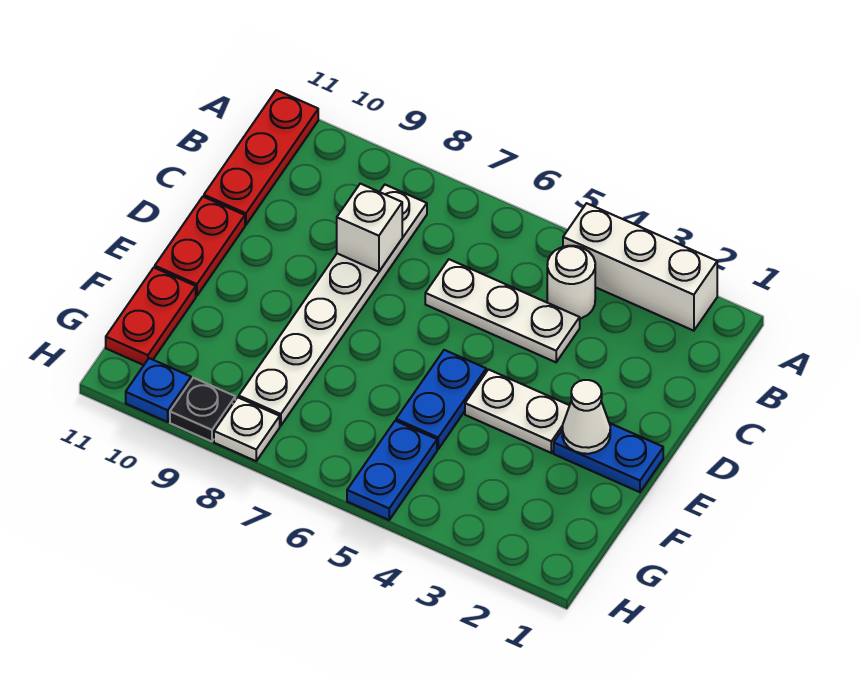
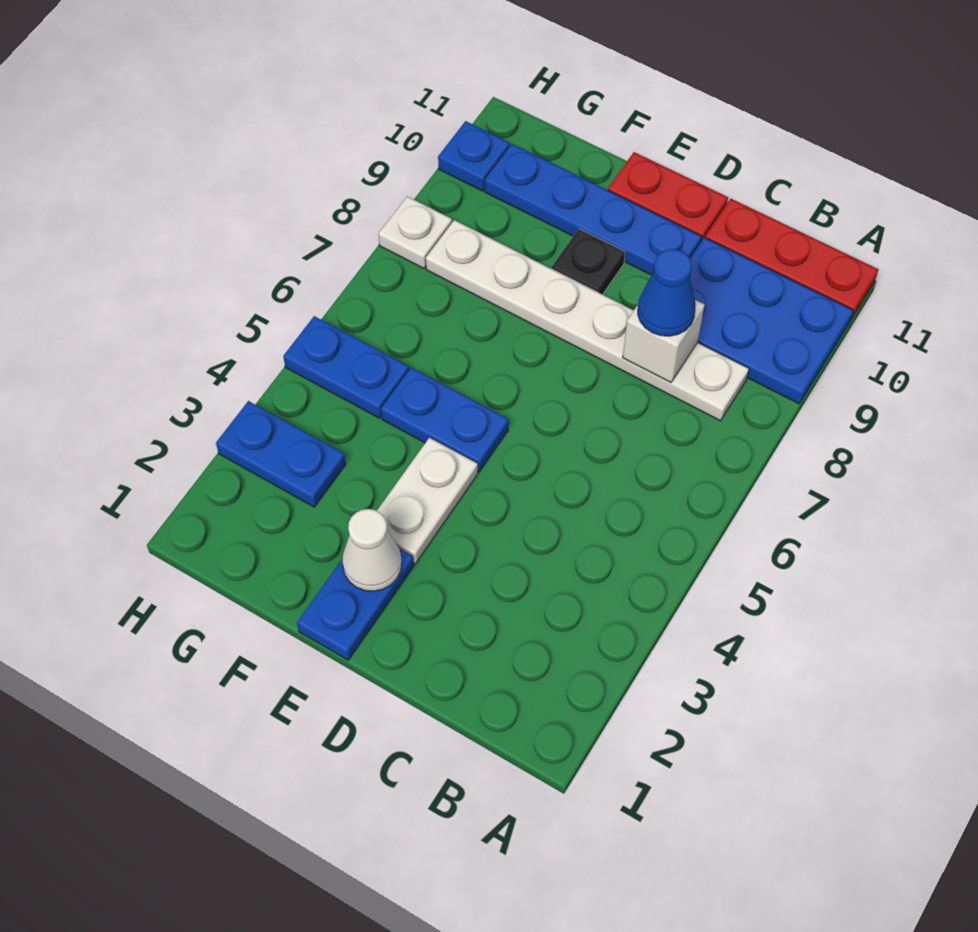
white 1x3 brick [563,203,717,331] -> none
none -> blue 2x3 plate [690,237,853,404]
white 1x1 round brick [547,246,595,319] -> none
white 1x3 plate [425,259,580,362] -> none
none -> blue 1x1 cone [638,249,696,336]
none -> blue 1x4 plate [485,144,702,275]
red 1x2 plate [106,268,196,365] -> none
none -> blue 1x2 plate [216,401,346,507]
black 1x1 plate [170,378,235,442] -> black 1x1 plate moved to [552,229,625,295]

